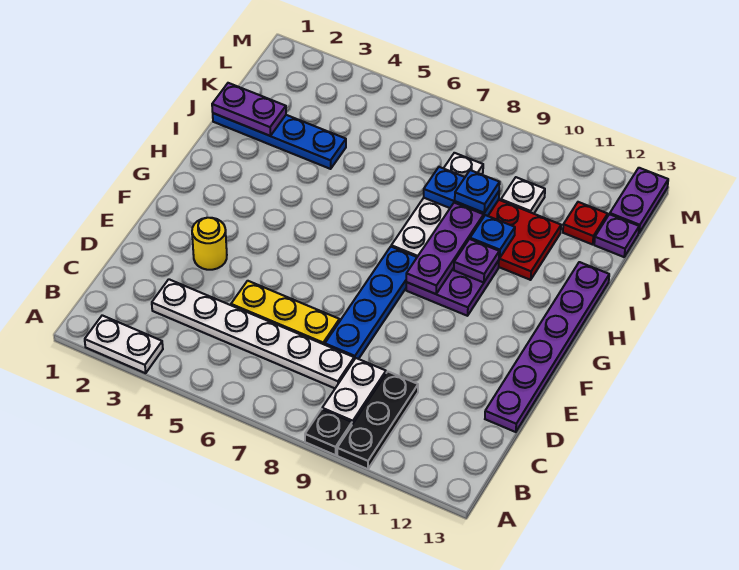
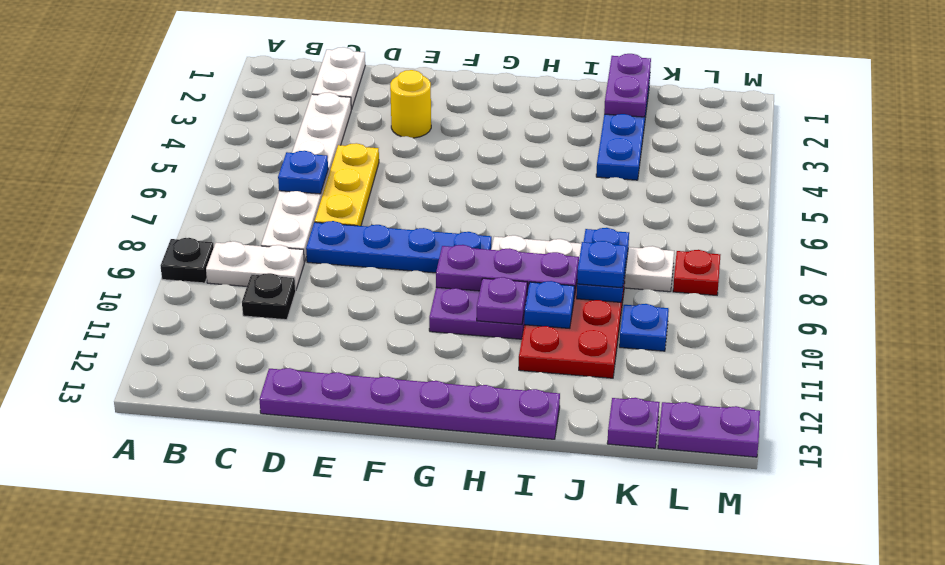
white 1x2 plate [85,315,163,373] -> white 1x2 plate moved to [312,47,365,109]
black 1x3 plate [337,372,418,469] -> black 1x1 plate [242,273,296,320]
none -> blue 1x1 plate [278,151,328,194]
white 1x1 plate [501,177,545,214] -> blue 1x1 plate [619,304,669,351]
red 1x1 plate [563,202,608,244] -> red 1x1 plate moved to [673,250,720,295]

